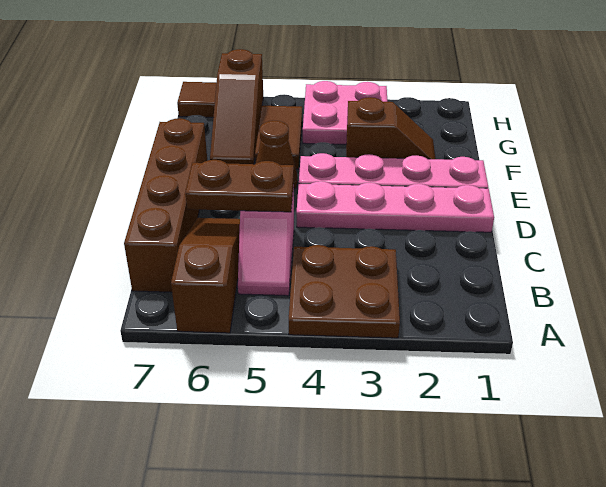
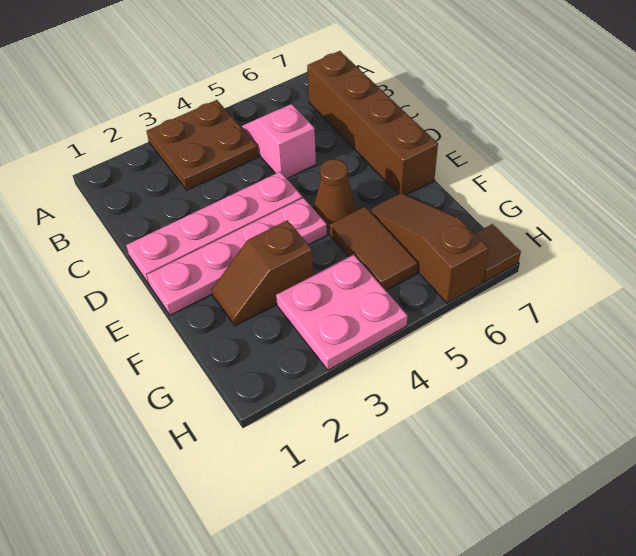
brown 1x3 slope [171,218,240,333] -> none
brown 1x2 plate [185,160,294,212] -> none

